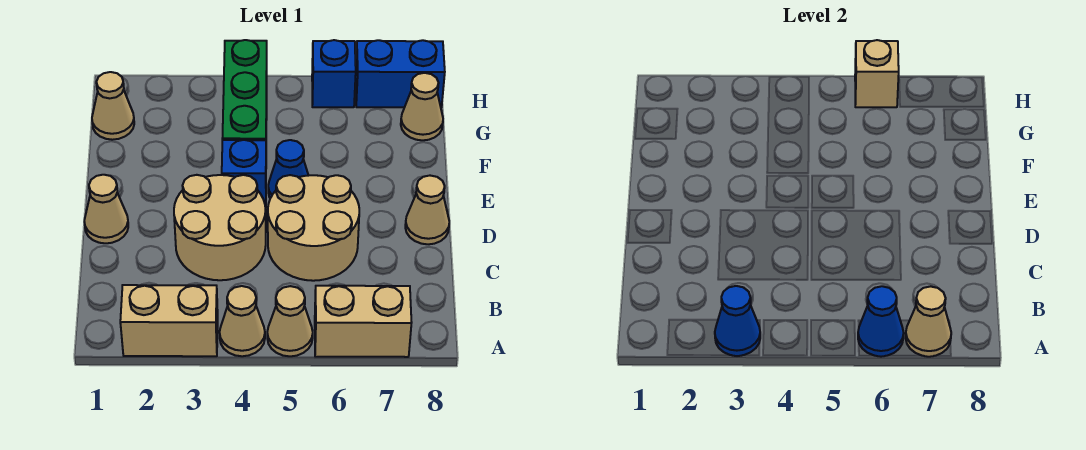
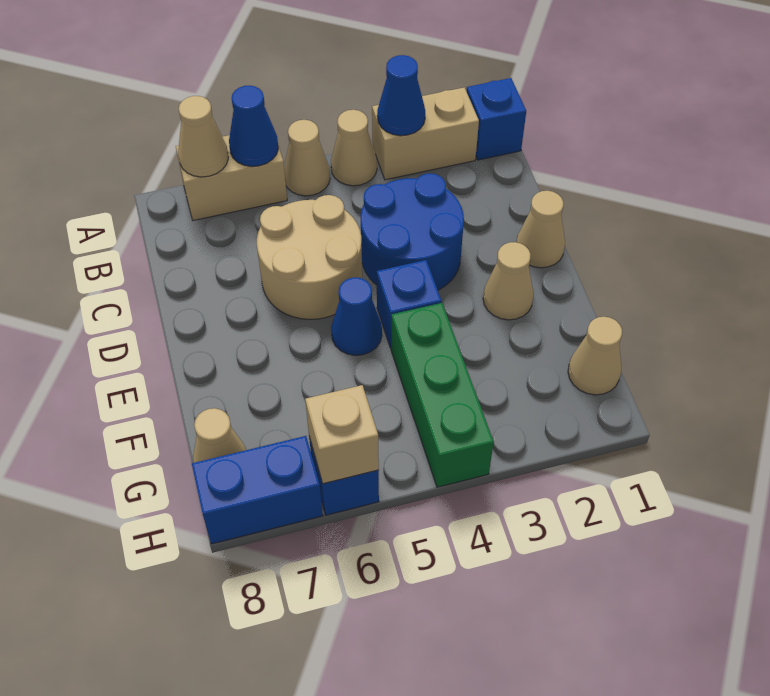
none -> blue 1x1 brick [467,78,526,160]
tan 2x2 round brick [174,175,266,280] -> blue 2x2 round brick [361,173,464,290]
tan 1x1 cone [405,176,449,244] -> tan 1x1 cone moved to [483,242,534,320]

